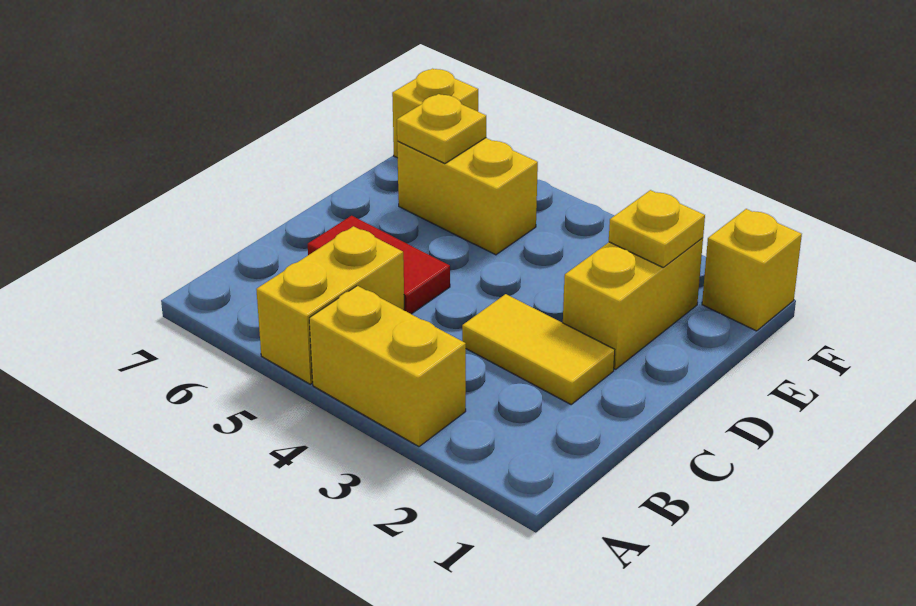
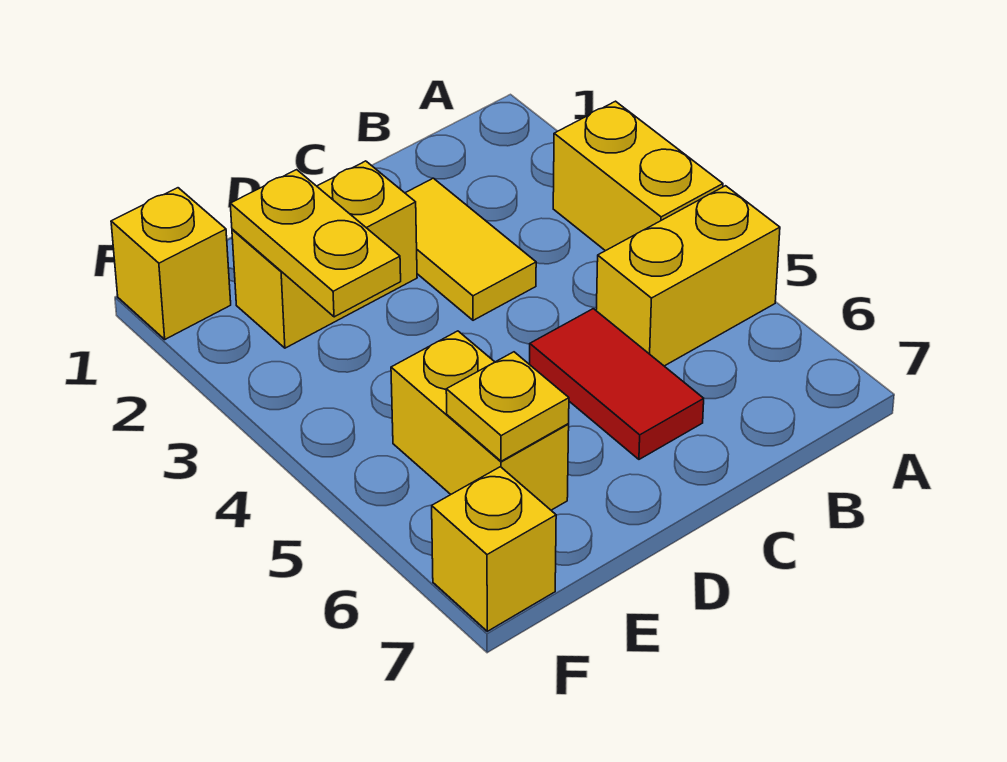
yellow 1x1 plate [609,190,705,267] -> yellow 1x2 plate [230,170,401,317]

